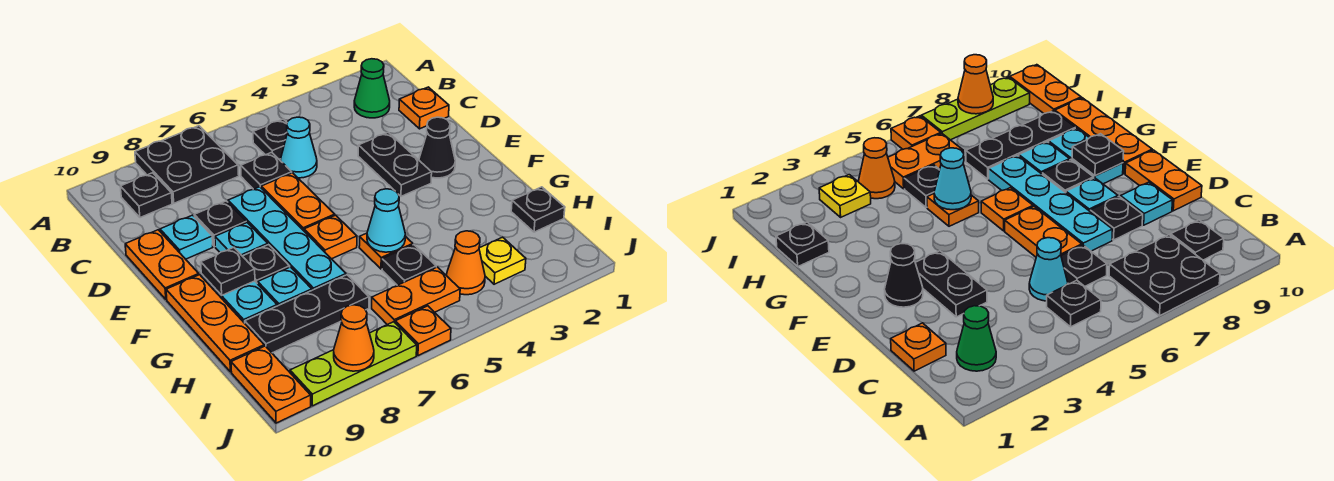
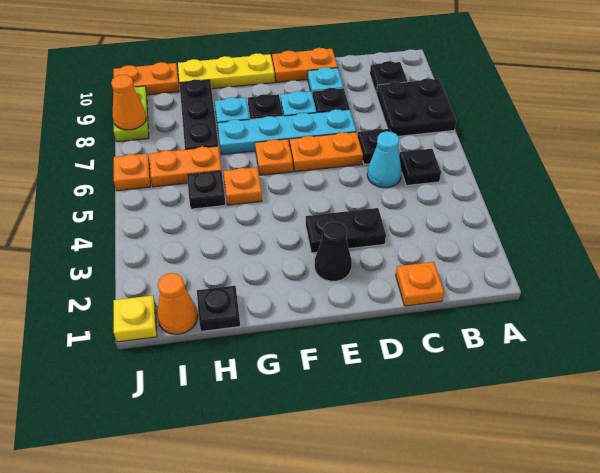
green 1x1 cone [354,59,390,118] -> none
cyan 1x2 plate [201,274,277,323] -> none
black 1x1 plate [201,248,255,295] -> none
orange 1x3 plate [166,275,264,372] -> yellow 1x3 plate [178,53,275,89]
cyan 1x1 cone [367,189,405,252] -> none
yellow 1x1 plate [479,237,526,284] -> yellow 1x1 plate moved to [114,295,157,342]
orange 1x1 cone [446,231,485,295] -> orange 1x1 cone moved to [157,273,198,334]
orange 1x2 plate [372,267,460,325] -> orange 1x2 plate turned to [150,146,222,187]
lime 1x3 plate [290,322,417,406] -> lime 1x2 plate [114,86,149,142]

